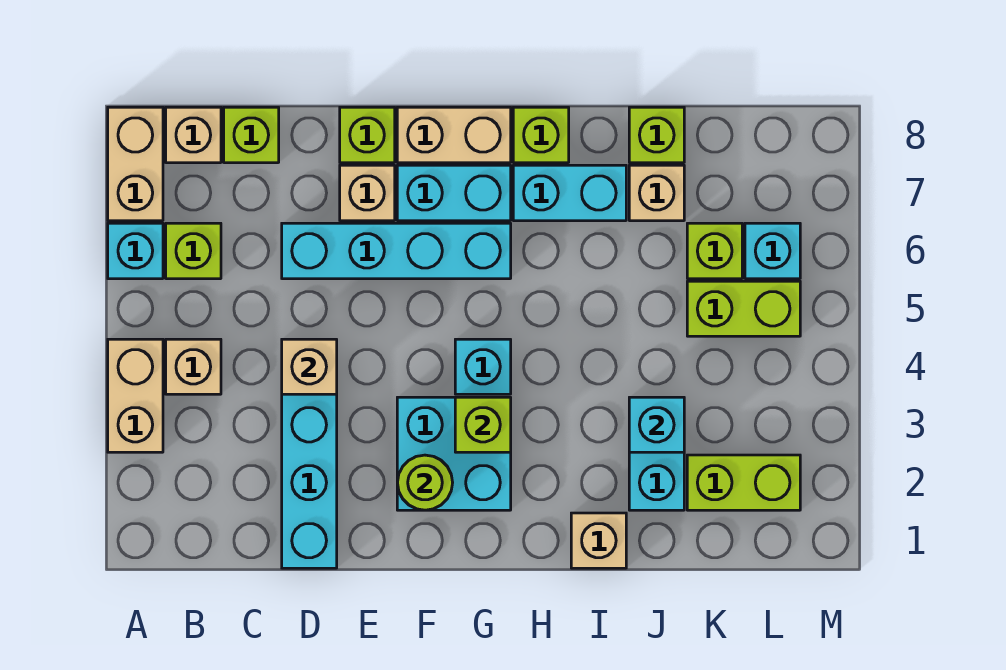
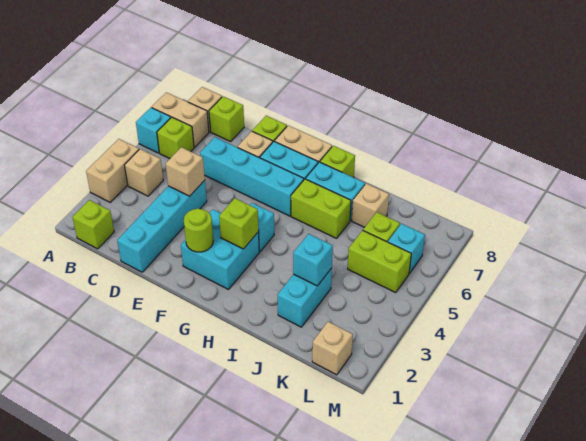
tan 1x2 brick [108,107,163,221] -> tan 1x2 brick turned to [152,92,209,147]
tan 1x1 brick [571,513,626,568] -> tan 1x1 brick moved to [312,322,353,375]
lime 1x1 brick [629,107,684,163] -> lime 1x1 brick moved to [73,200,114,249]
lime 1x2 brick [687,455,800,510] -> lime 1x2 brick moved to [291,179,351,238]

